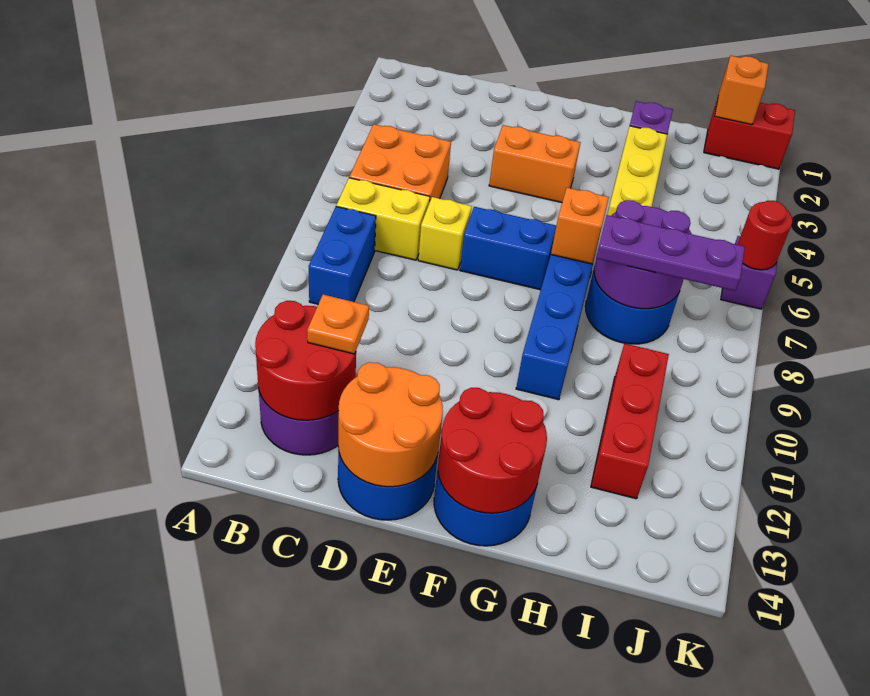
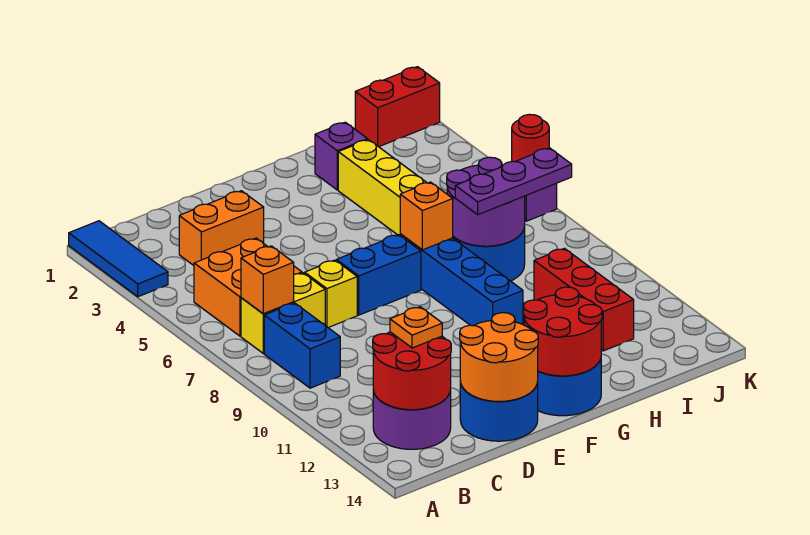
none -> blue 1x3 tile [69,221,168,297]
orange 1x2 brick [489,125,581,203] -> orange 1x2 brick moved to [179,191,264,265]
orange 1x1 brick [715,56,768,125] -> orange 1x1 brick moved to [241,246,294,314]

